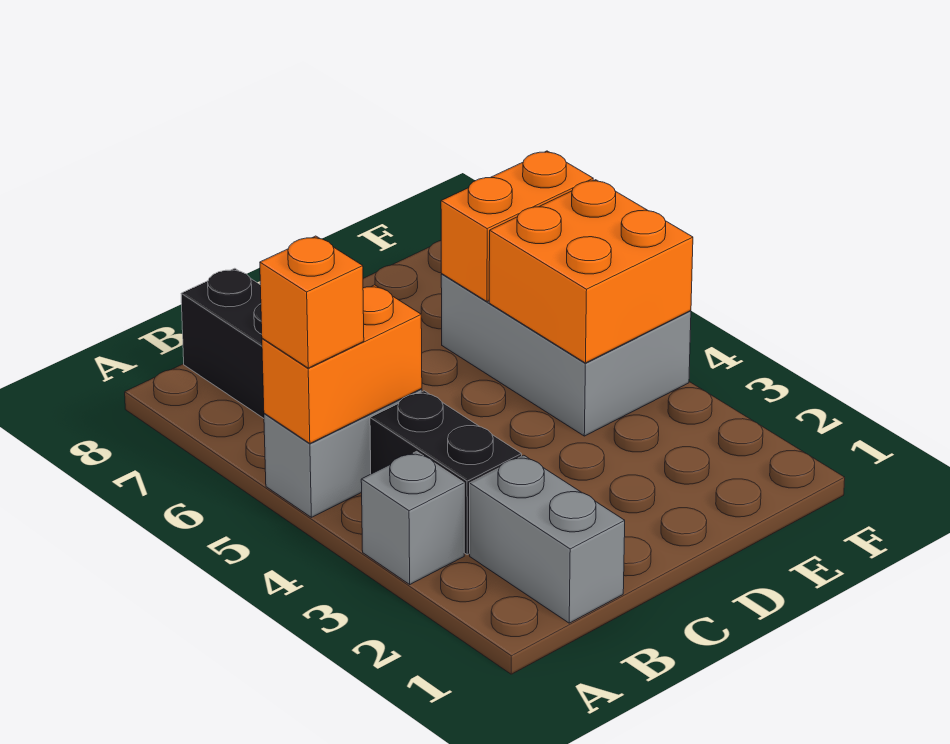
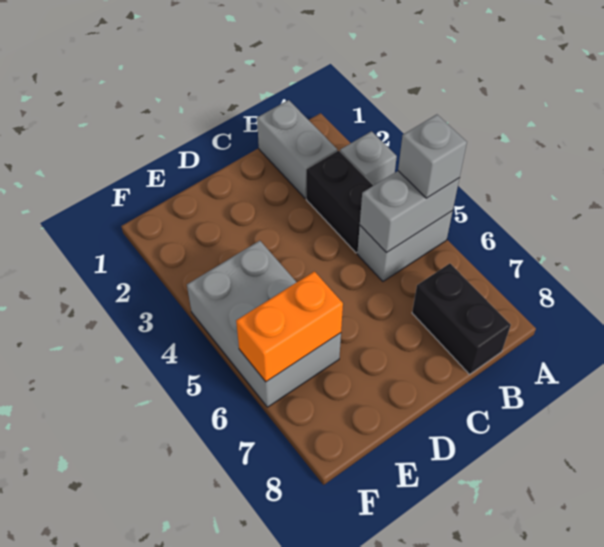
orange 1x2 brick [262,285,422,443] -> grey 1x2 brick [360,171,459,253]
orange 1x1 brick [260,236,364,368] -> grey 1x1 brick [398,115,467,198]
orange 2x2 brick [489,180,693,363] -> none

